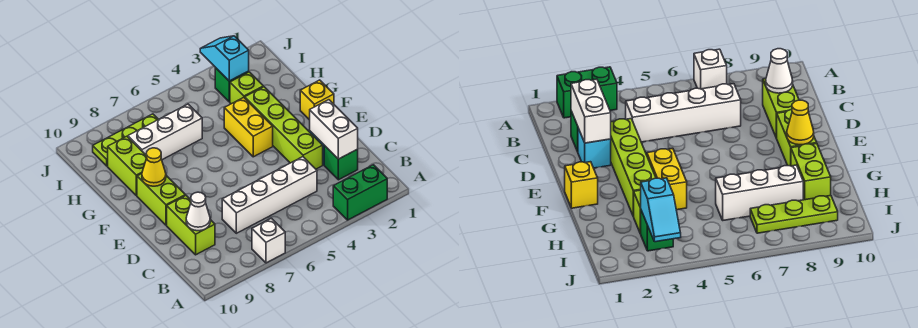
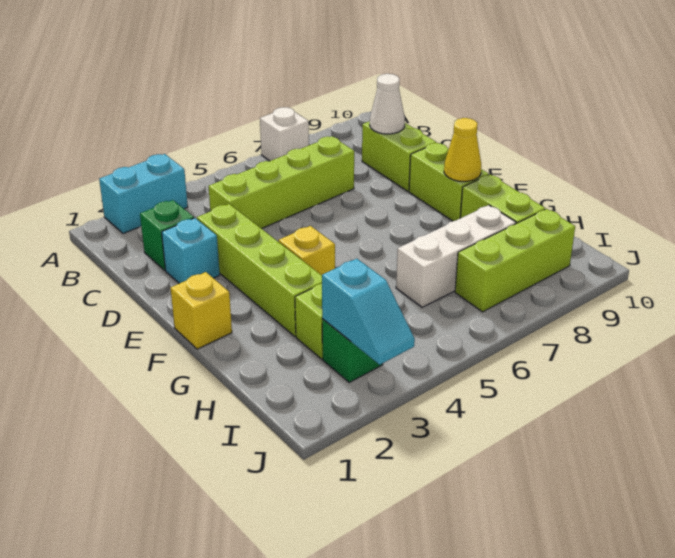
green 1x2 brick [333,165,387,220] -> cyan 1x2 brick [99,154,188,234]
white 1x2 brick [310,100,358,159] -> none
white 1x4 brick [222,157,317,233] -> lime 1x4 brick [209,136,354,229]
yellow 1x2 brick [224,97,273,157] -> yellow 1x1 brick [278,226,335,275]
lime 1x3 plate [93,114,158,166] -> lime 1x3 brick [455,209,575,312]

